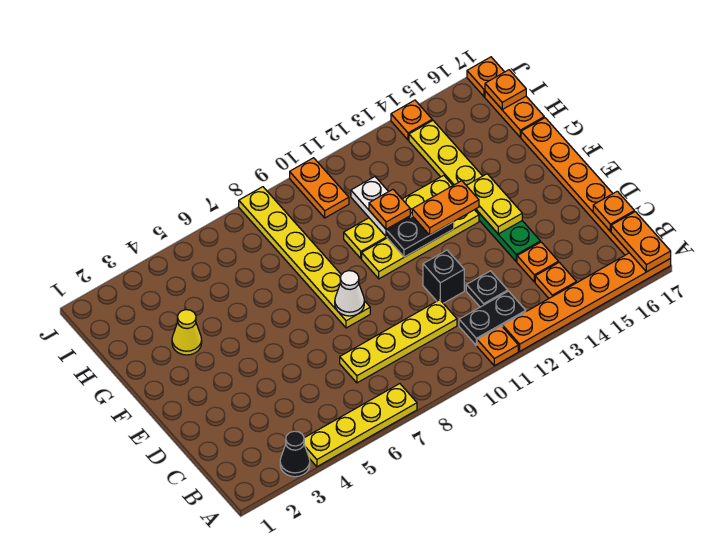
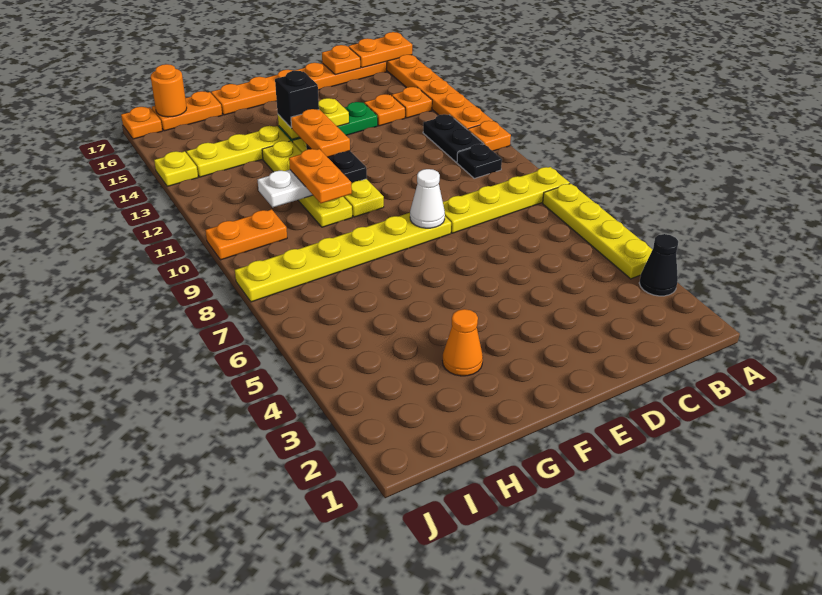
yellow 1x4 plate [340,300,457,383] -> yellow 1x4 plate turned to [443,167,570,233]
black 1x1 plate [466,271,508,307] -> black 1x1 plate moved to [457,144,502,178]
black 1x1 brick [423,250,464,303] -> black 1x1 brick moved to [275,71,319,128]
yellow 1x1 cone [172,310,202,355] -> orange 1x1 cone [443,309,483,376]
orange 1x1 plate [369,189,410,229] -> orange 1x2 plate [289,149,352,203]
orange 1x1 plate [485,70,526,109] -> orange 1x1 round brick [151,64,187,117]
orange 1x1 plate [391,100,432,140] -> yellow 1x1 plate [154,151,198,186]

